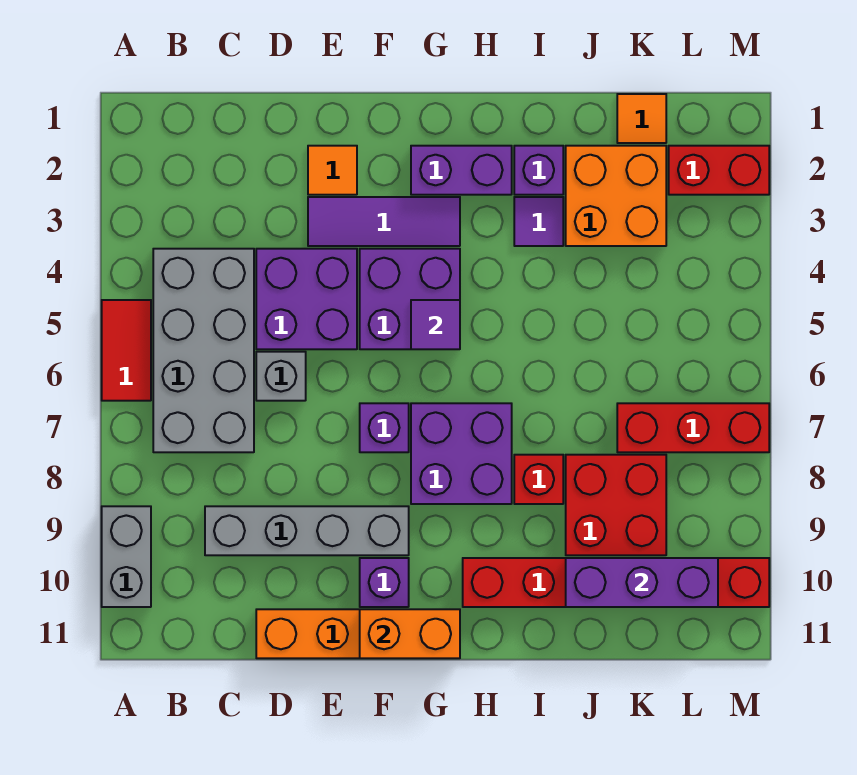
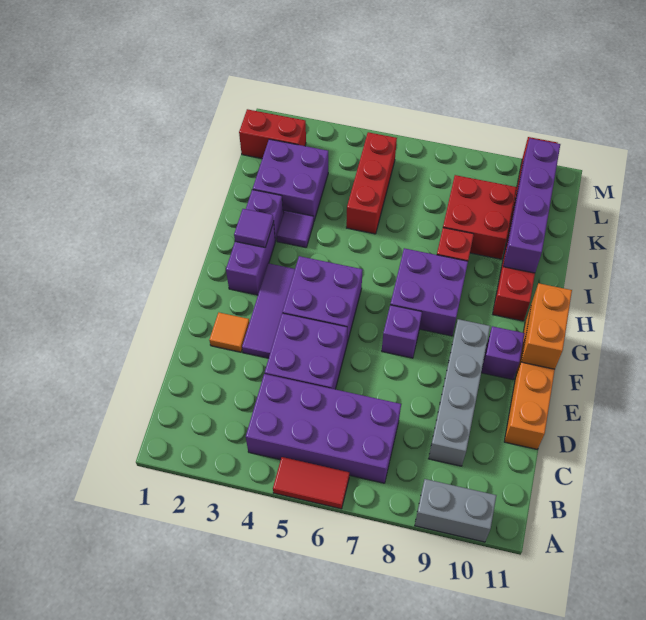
grey 2x4 brick [153,249,254,452] -> purple 2x4 brick [246,374,401,483]
grey 1x1 brick [256,352,306,401] -> none
purple 1x1 tile [411,300,460,349] -> purple 1x1 tile moved to [234,209,274,247]
orange 2x2 brick [566,146,666,246] -> purple 2x2 brick [253,139,328,221]
purple 1x3 brick [566,558,718,607] -> purple 1x4 brick [503,138,560,273]
orange 1x1 tile [617,94,666,143] -> none
red 1x3 brick [617,403,769,452] -> red 1x3 brick moved to [346,132,397,234]
red 1x2 brick [669,146,769,195] -> red 1x2 brick turned to [239,109,306,158]

